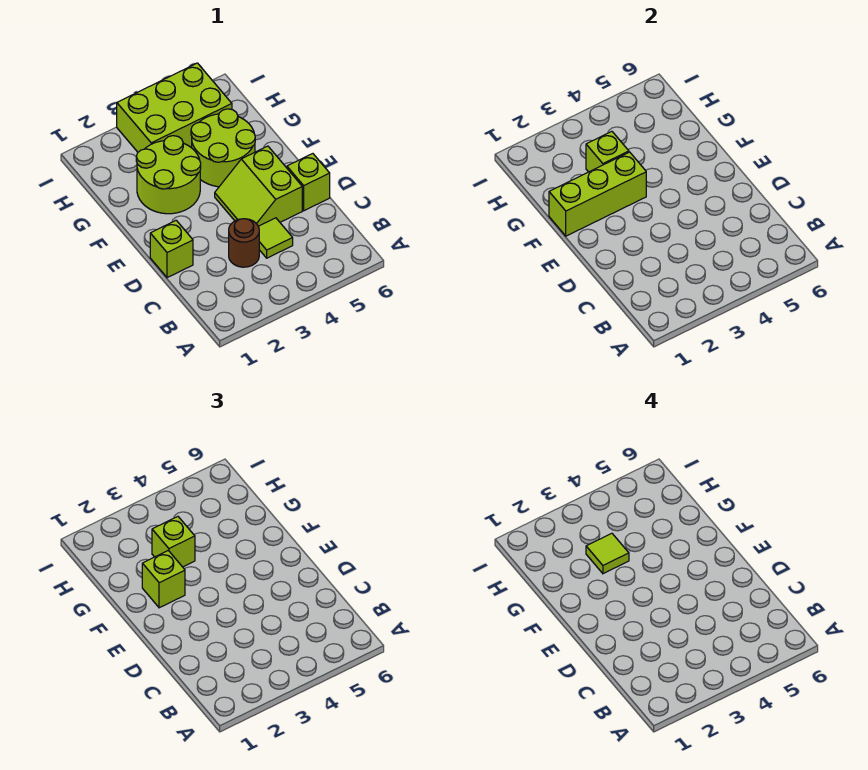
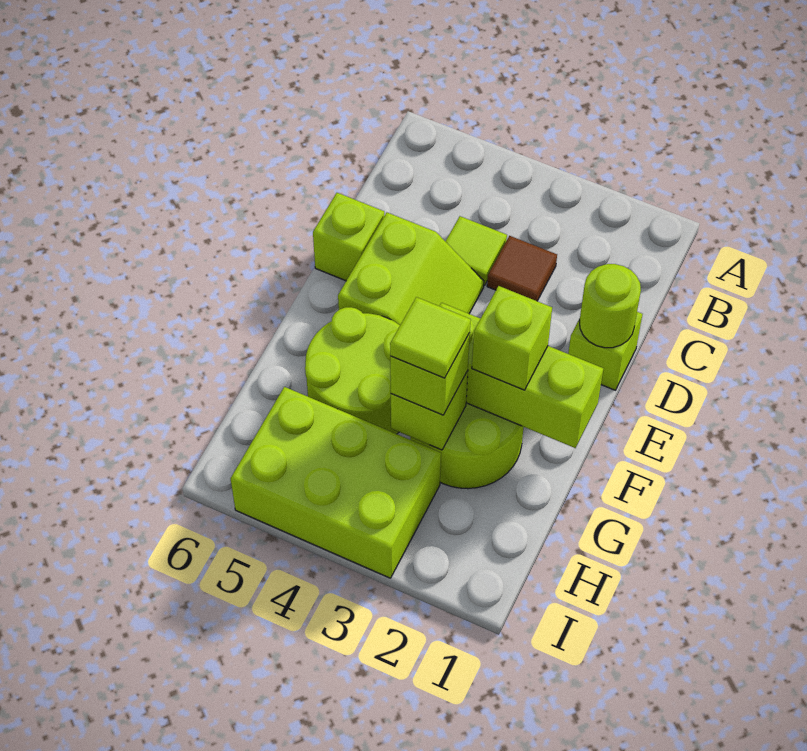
brown 1x1 round brick [229,219,259,267] -> brown 1x1 tile [487,236,557,301]
none -> lime 1x1 round brick [579,264,641,348]

